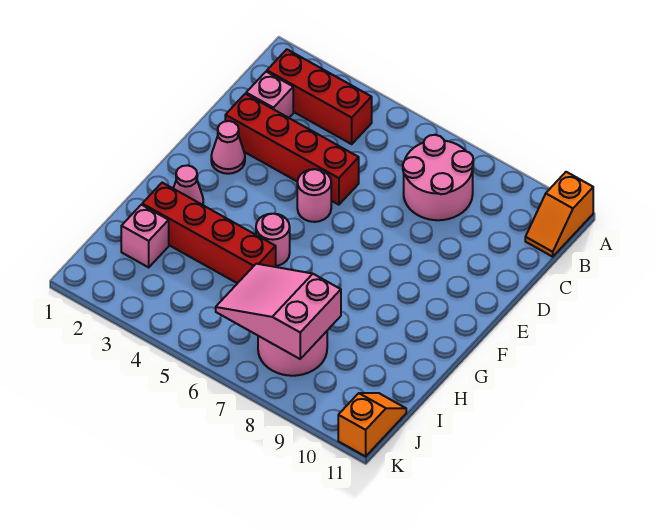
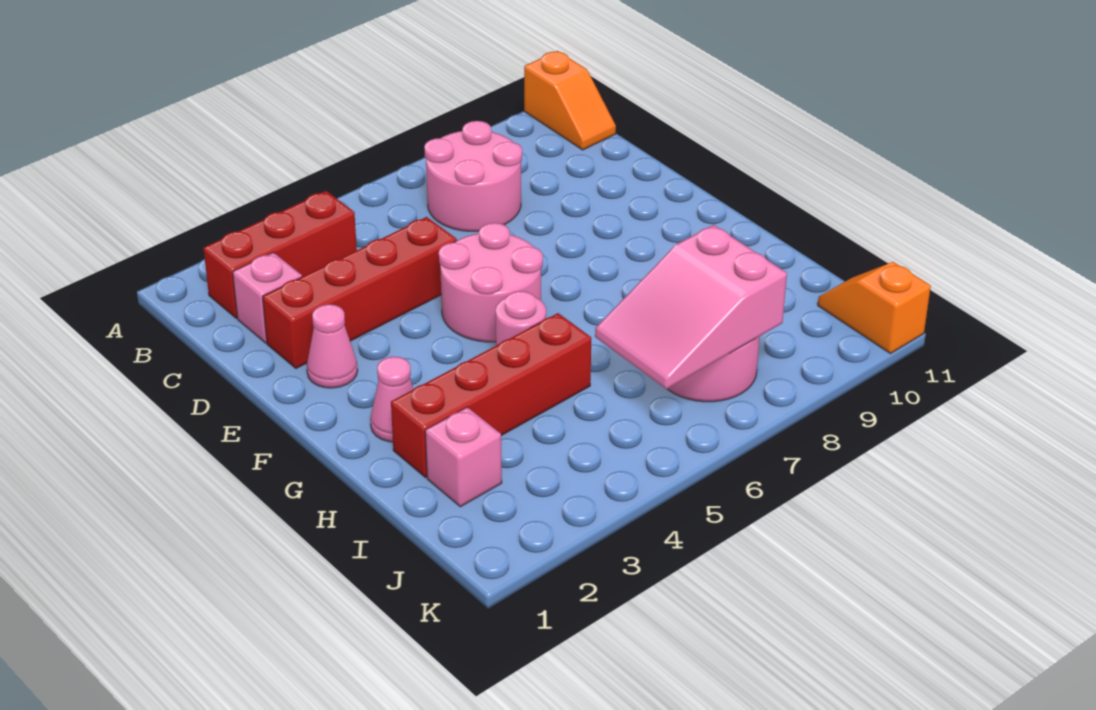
pink 1x1 round brick [297,169,331,222] -> pink 2x2 round brick [439,223,543,342]

